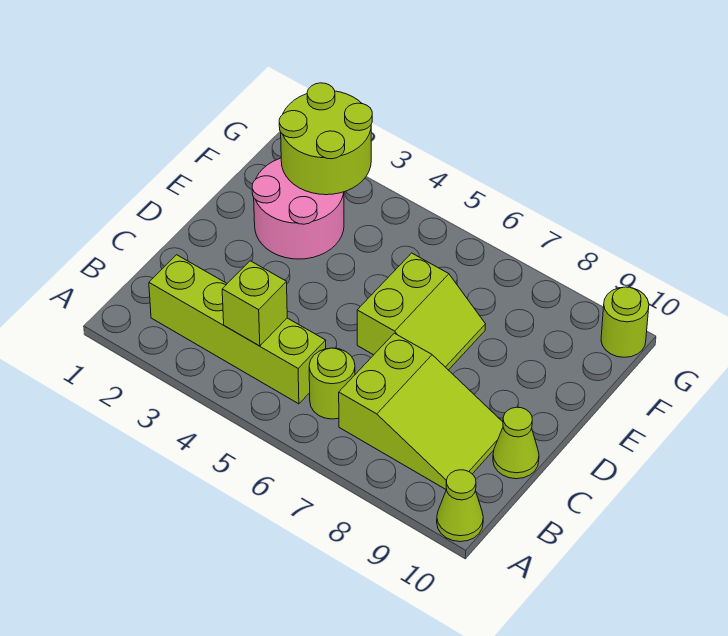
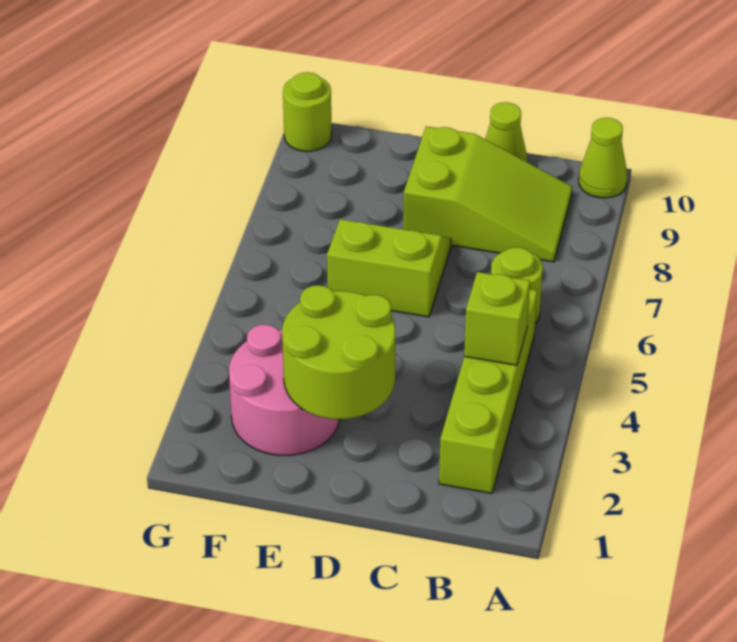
lime 2x3 slope [339,333,503,489] -> lime 2x3 slope turned to [403,126,572,262]
lime 2x2 round brick [279,83,372,195] -> lime 2x2 round brick moved to [282,285,395,419]

